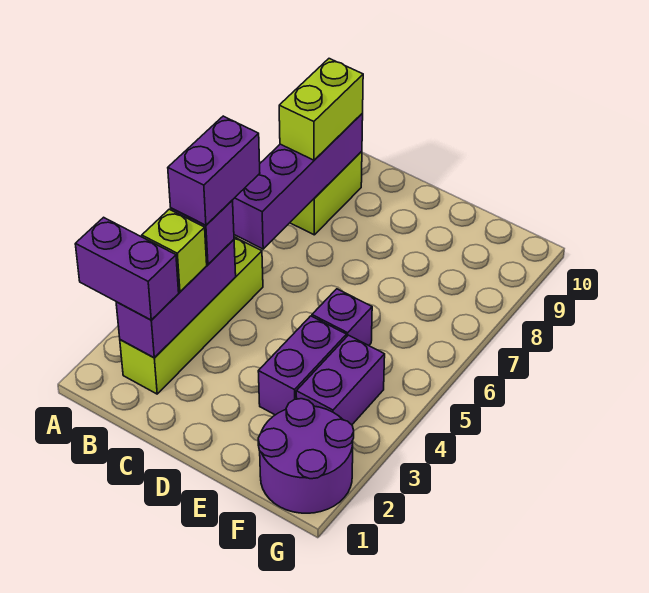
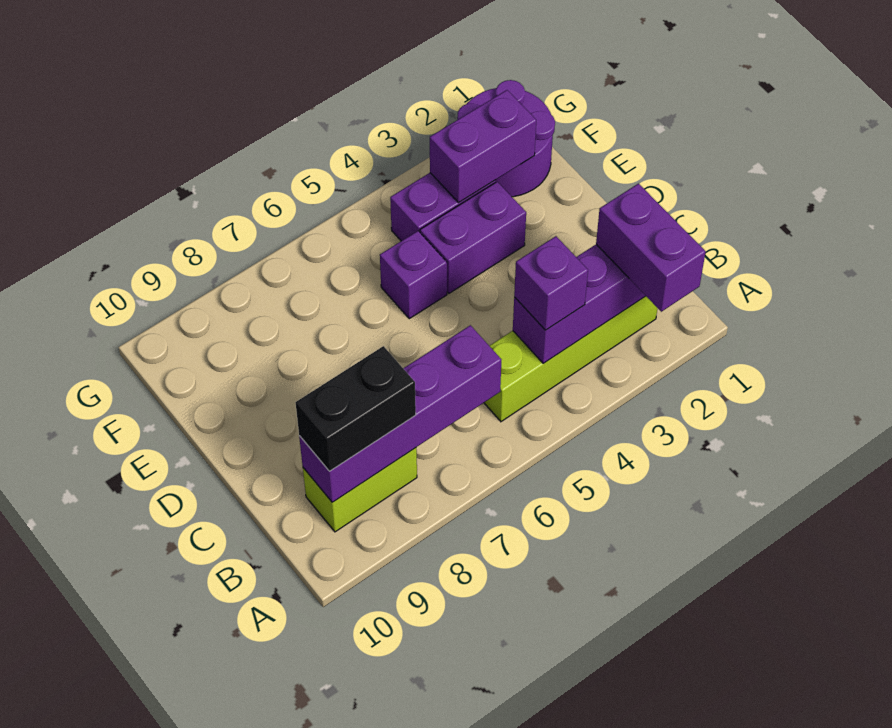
lime 1x1 brick [142,209,207,292] -> none
purple 1x2 brick [168,116,260,225] -> purple 1x2 brick moved to [430,90,536,203]
lime 1x2 brick [279,59,363,160] -> black 1x2 brick [296,346,416,471]

